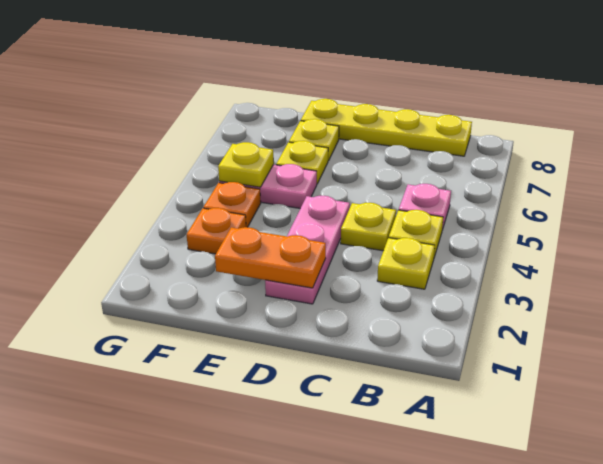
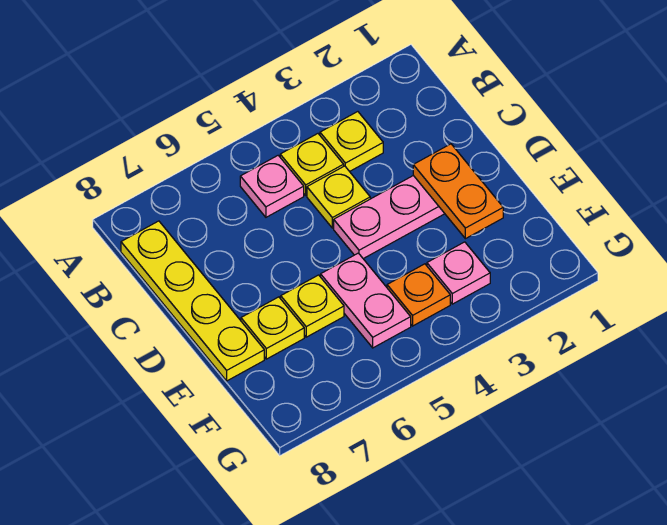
orange 1x1 plate [187,208,246,254] -> pink 1x1 plate [427,242,490,304]
yellow 1x1 plate [218,142,274,187] -> none

